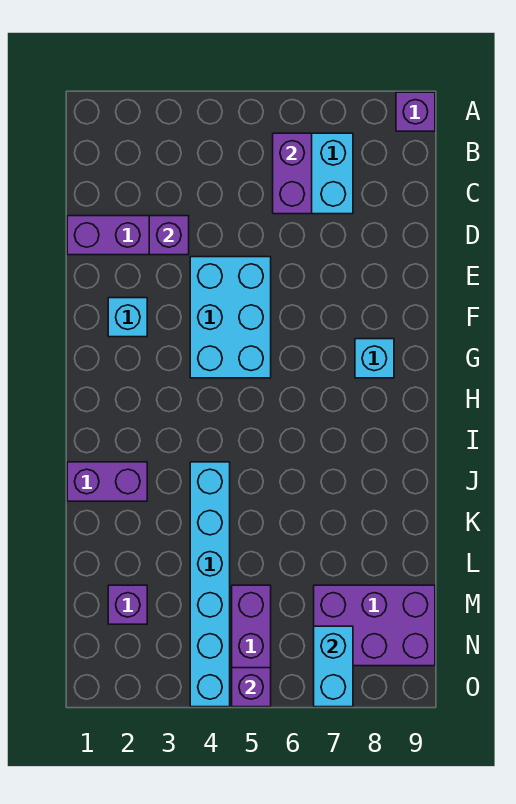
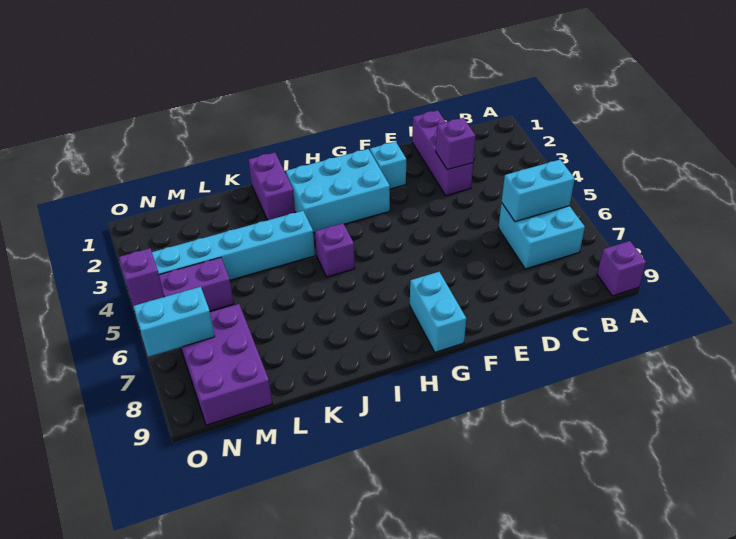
purple 1x2 brick [273,133,312,214] -> cyan 1x2 brick [502,160,575,222]
cyan 2x3 brick [190,257,271,378] -> cyan 2x3 brick moved to [286,149,390,233]
cyan 1x1 brick [355,339,394,378] -> cyan 1x2 brick [410,272,466,352]
purple 1x1 brick [108,585,147,624] -> purple 1x1 brick moved to [315,223,355,277]

